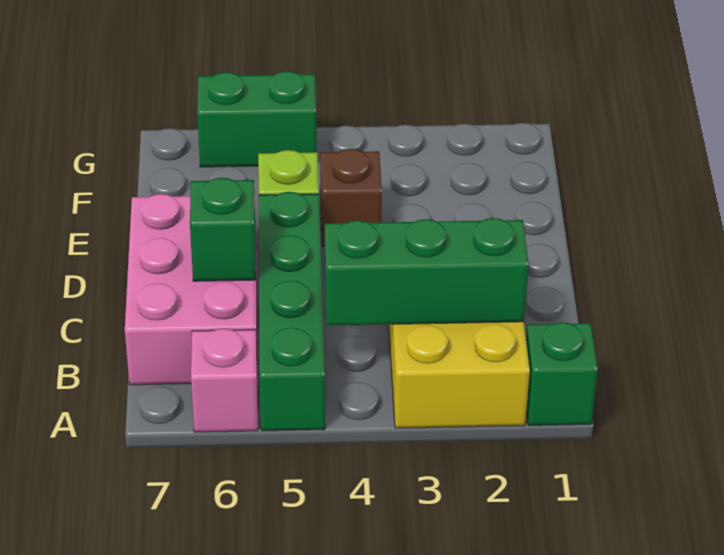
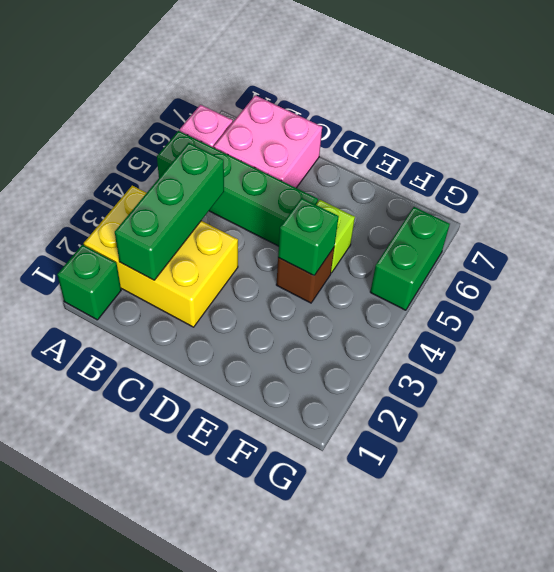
pink 2x3 brick [125,194,258,385] -> pink 2x2 brick [214,95,322,188]
green 1x1 brick [190,178,256,281] -> green 1x1 brick moved to [278,198,339,276]

